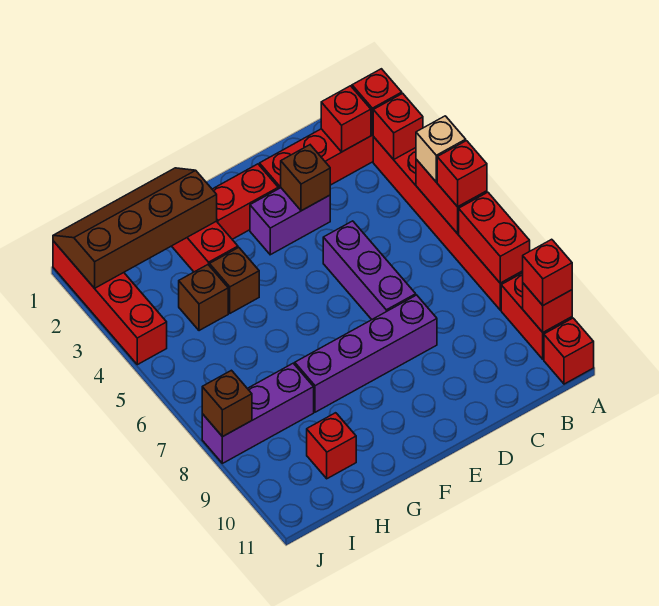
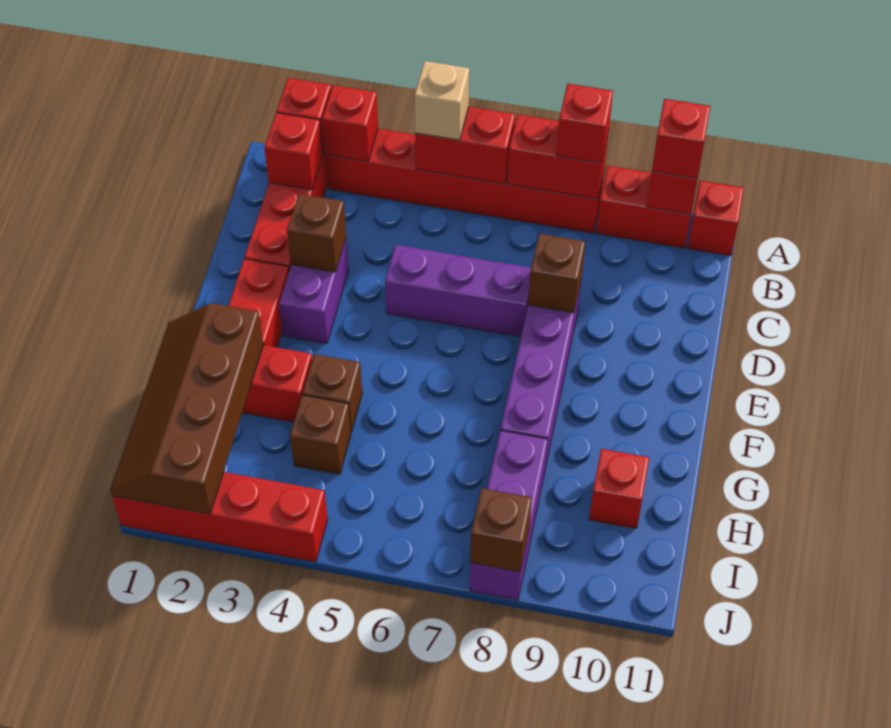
red 1x1 brick [437,141,487,207] -> red 1x1 brick moved to [557,84,613,163]
none -> brown 1x1 brick [528,233,585,313]

